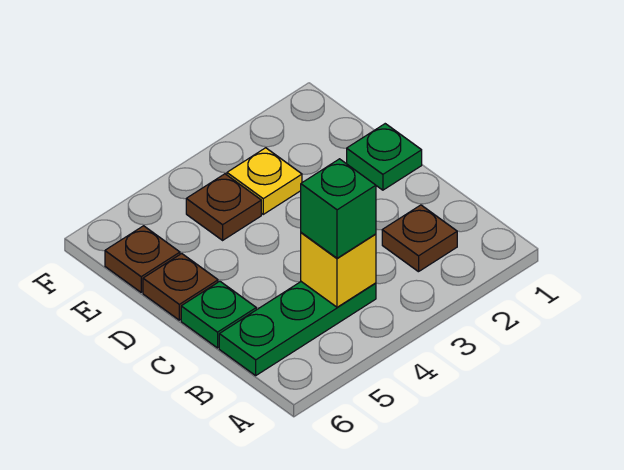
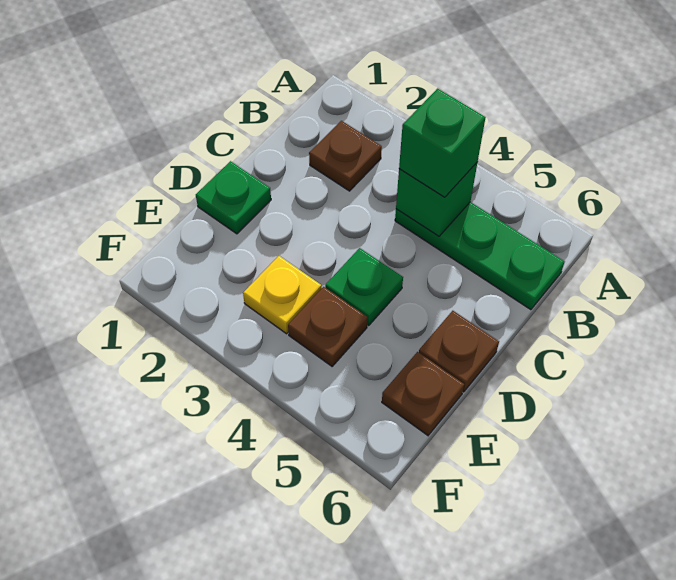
yellow 1x1 brick [301,233,376,307] -> green 1x1 brick [396,162,478,236]
green 1x1 plate [181,281,256,348] -> green 1x1 plate moved to [325,248,403,326]

